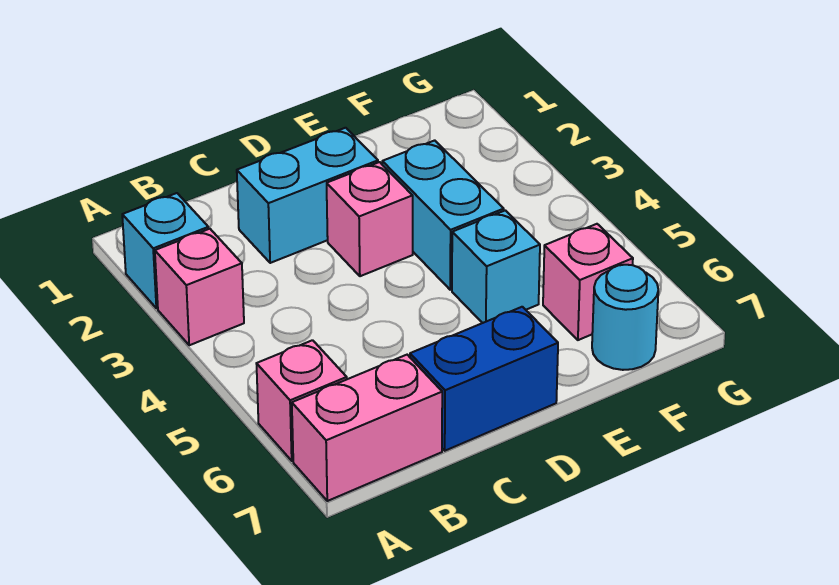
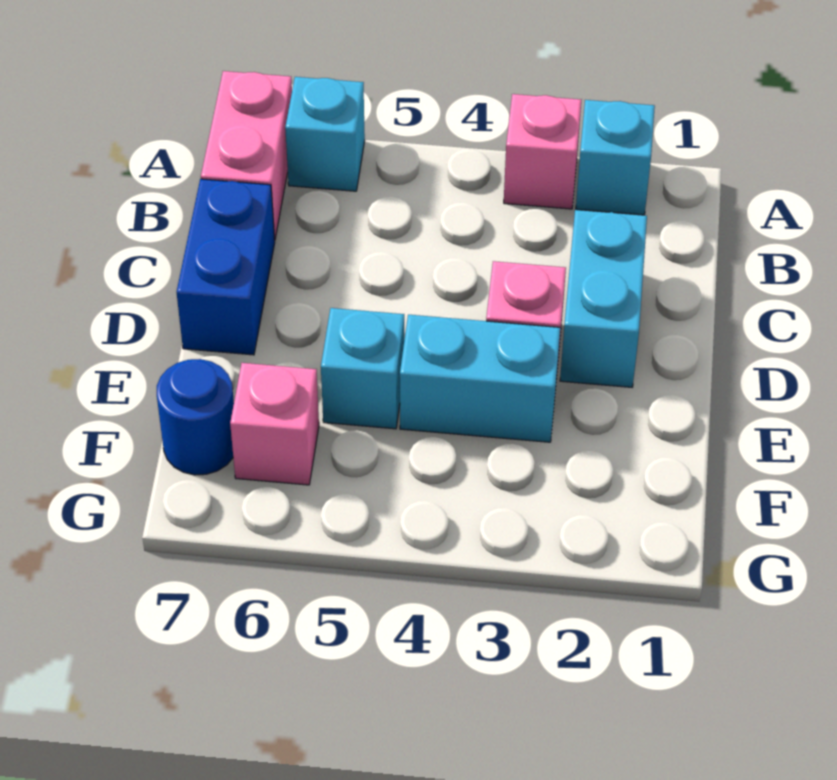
pink 1x1 brick [256,340,347,461] -> cyan 1x1 brick [285,77,365,191]
cyan 1x1 round brick [592,265,658,370] -> blue 1x1 round brick [157,359,234,475]

